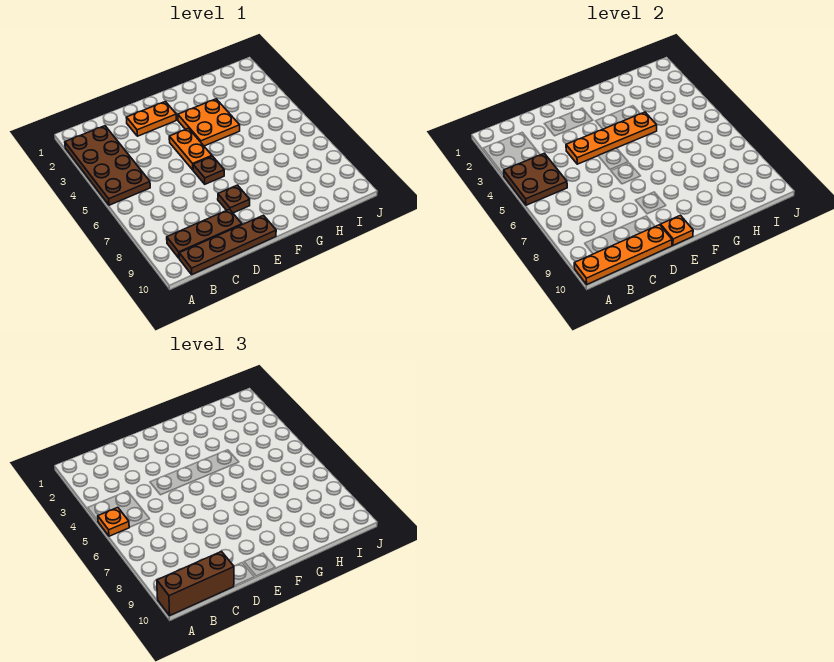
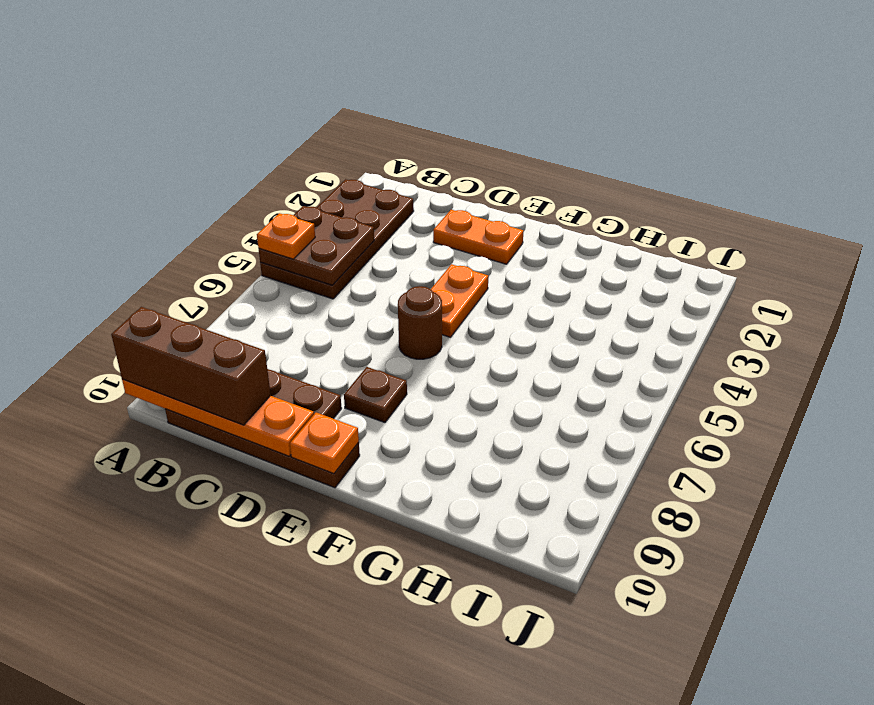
orange 1x4 plate [566,112,657,164] -> none
brown 1x1 plate [193,156,224,184] -> brown 1x1 round brick [398,286,442,359]
orange 2x2 plate [178,99,240,146] -> none

